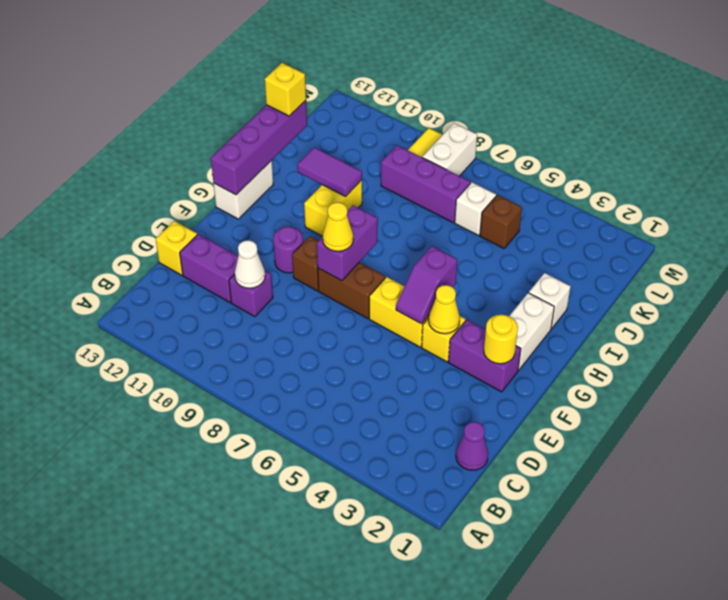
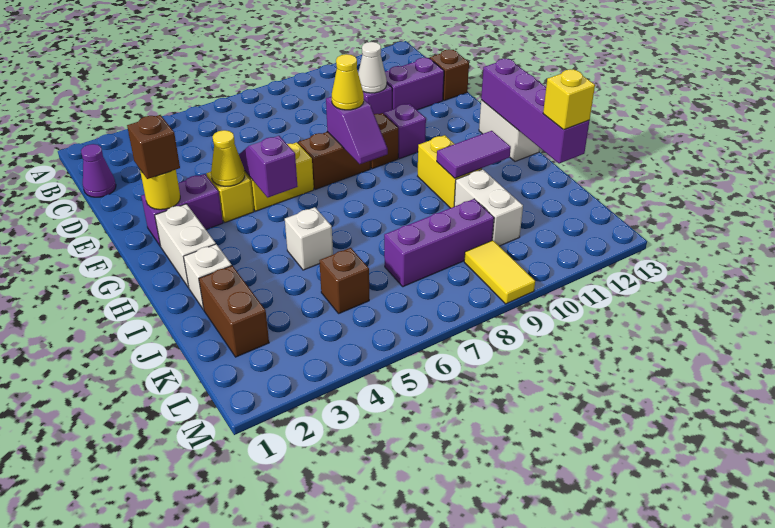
yellow 1x1 brick [156,221,197,275] -> brown 1x1 brick [429,49,469,101]
none -> brown 1x1 brick [127,115,180,179]
purple 1x2 brick [317,205,378,281] -> purple 1x2 slope [326,97,388,164]
purple 1x1 round brick [273,227,303,273] -> purple 1x1 brick [384,104,426,159]
none -> brown 1x2 brick [199,266,269,357]
white 1x1 brick [455,182,496,236] -> white 1x1 brick moved to [285,207,333,270]
white 1x2 brick [422,123,477,176] -> white 1x2 brick moved to [454,169,523,246]

